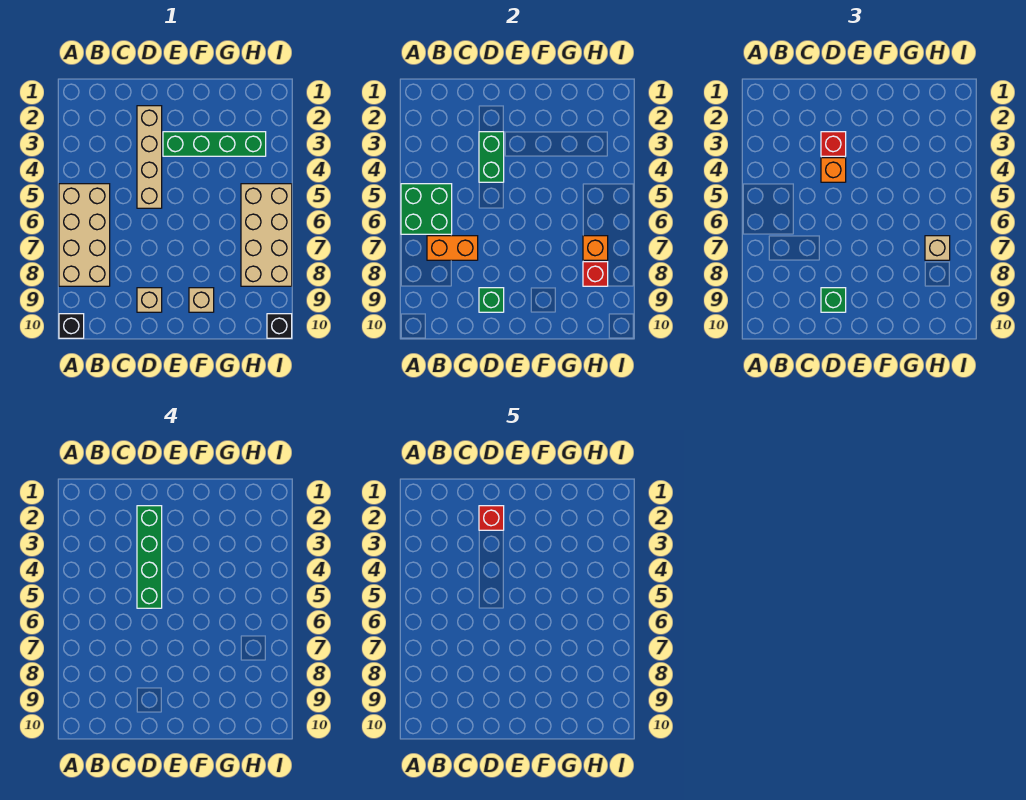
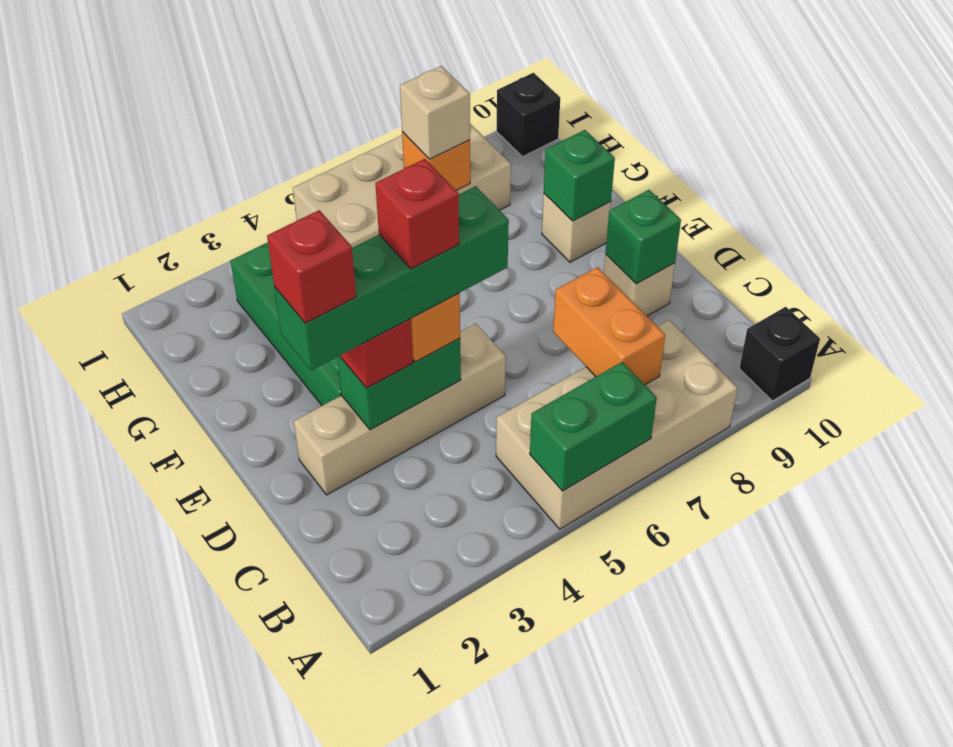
green 2x2 brick [401,184,452,234] -> green 1x2 brick [530,362,657,491]
green 1x1 brick [821,288,846,312] -> green 1x1 brick moved to [544,130,615,221]
red 1x1 brick [583,262,608,286] -> red 1x1 brick moved to [375,159,459,269]

